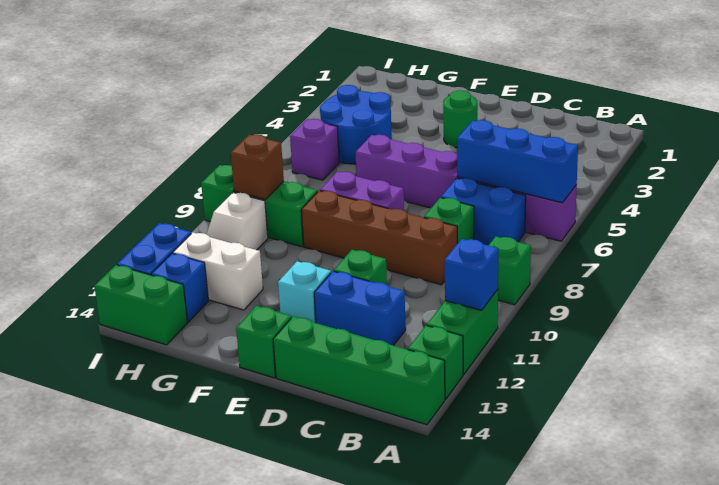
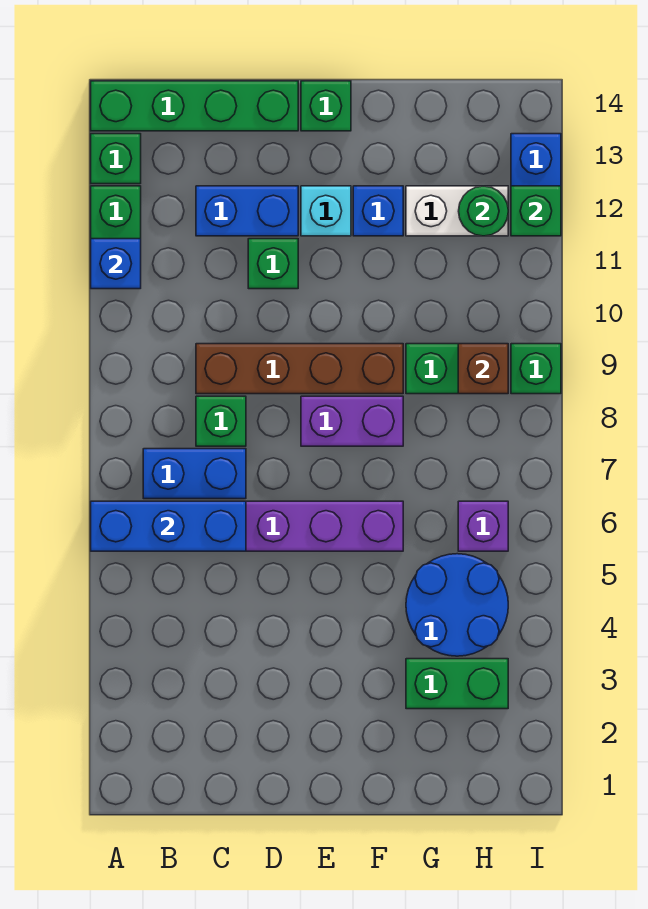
green 1x1 brick [488,236,531,305] -> green 1x1 brick moved to [511,186,561,236]
green 1x1 round brick [443,90,477,148] -> green 1x1 round brick moved to [459,186,508,236]
white 1x2 slope [207,192,268,250] -> none
blue 1x1 brick [151,253,208,322] -> blue 1x1 brick moved to [353,186,403,236]
green 1x2 brick [94,265,187,345] -> green 1x2 brick moved to [406,659,508,709]

